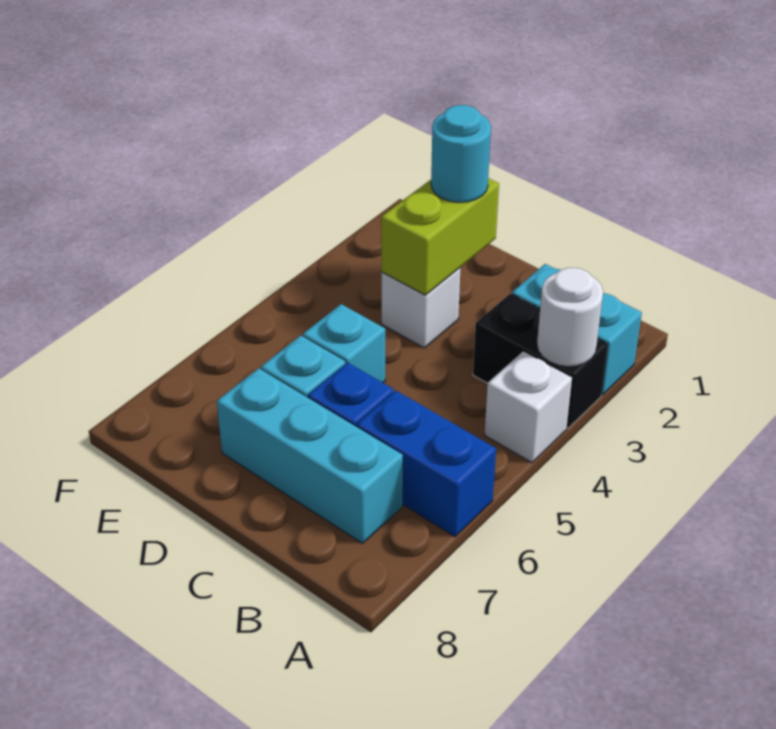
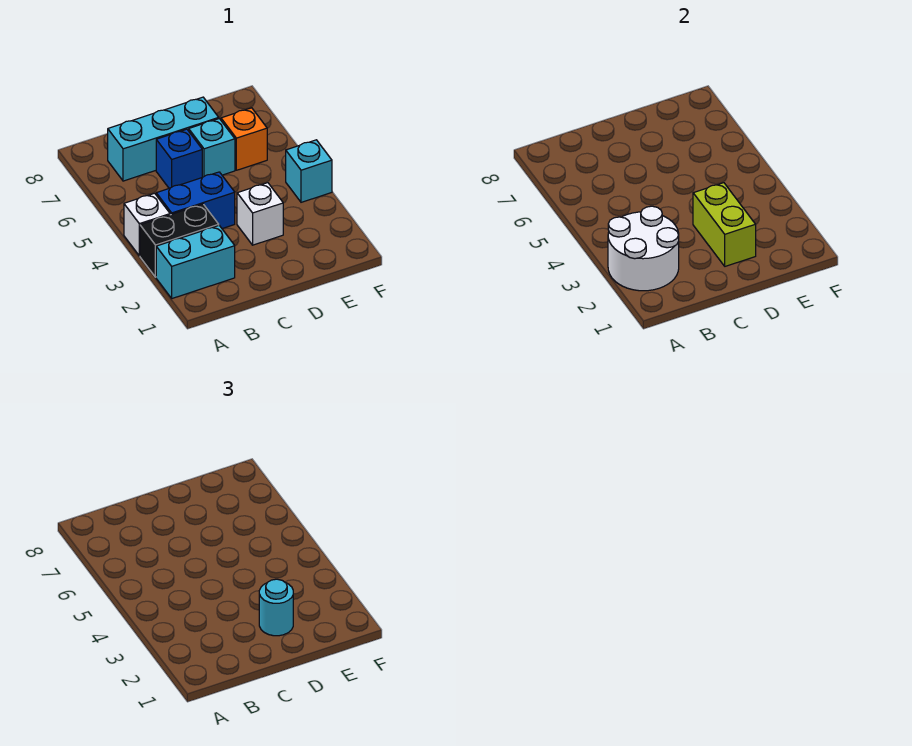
white 1x1 round brick [537,268,603,367] -> white 2x2 round brick [608,206,679,291]
blue 1x2 brick [357,391,496,537] -> blue 1x2 brick moved to [156,172,235,229]
cyan 1x1 brick [303,304,385,383] -> cyan 1x1 brick moved to [286,140,332,202]
none -> orange 1x1 brick [221,108,267,170]

